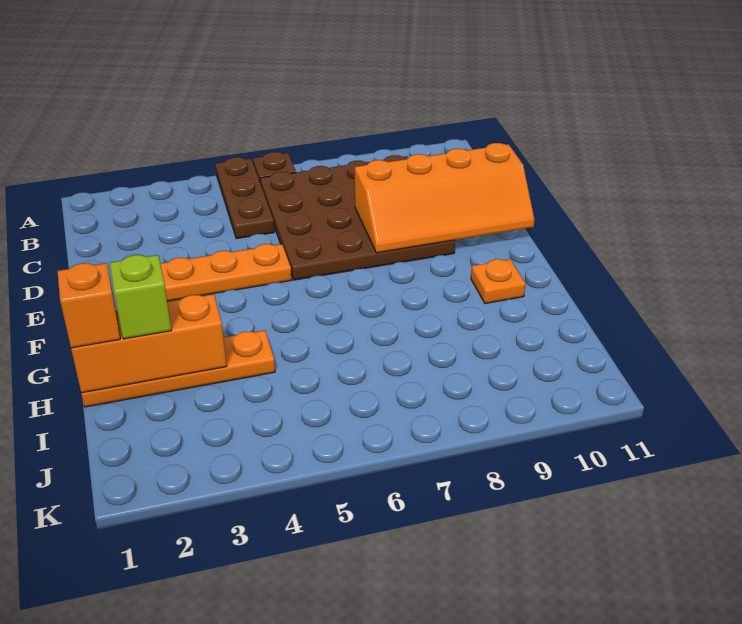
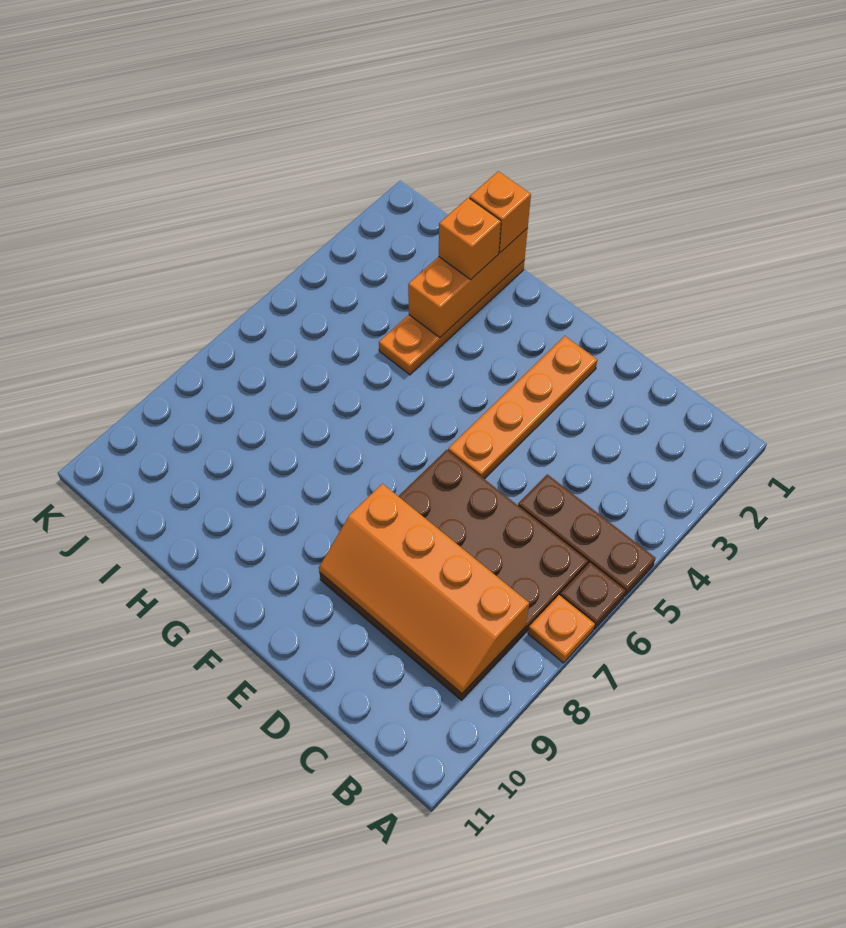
orange 2x4 slope [355,143,534,253] -> orange 2x4 slope turned to [319,484,529,693]
orange 1x1 plate [471,259,526,304] -> orange 1x1 plate moved to [528,595,595,663]
lime 1x1 brick [110,255,171,339] -> orange 1x1 brick [439,198,501,280]

